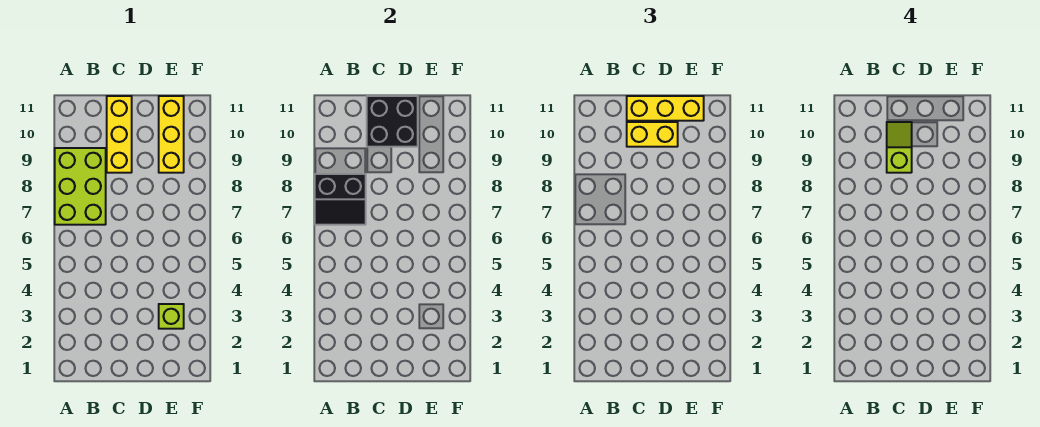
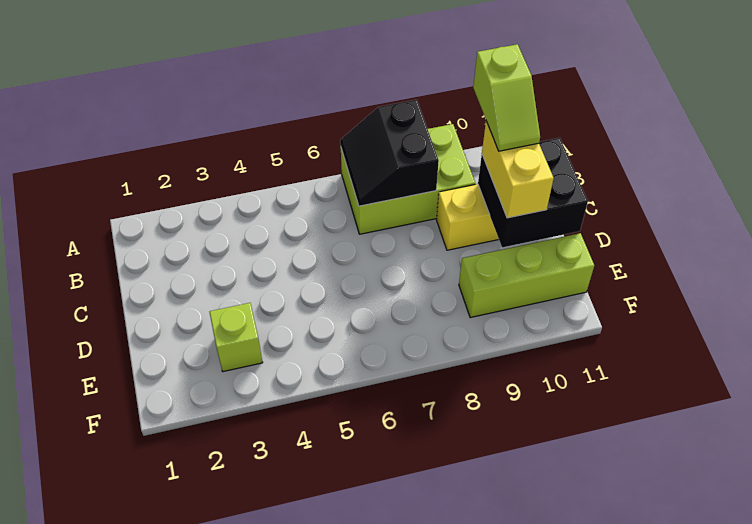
lime 1x2 slope [887,122,912,173] -> lime 1x2 slope turned to [473,44,540,151]
yellow 1x3 brick [627,96,704,121] -> none
yellow 1x3 brick [159,96,184,173] -> lime 1x3 brick [459,233,594,318]

